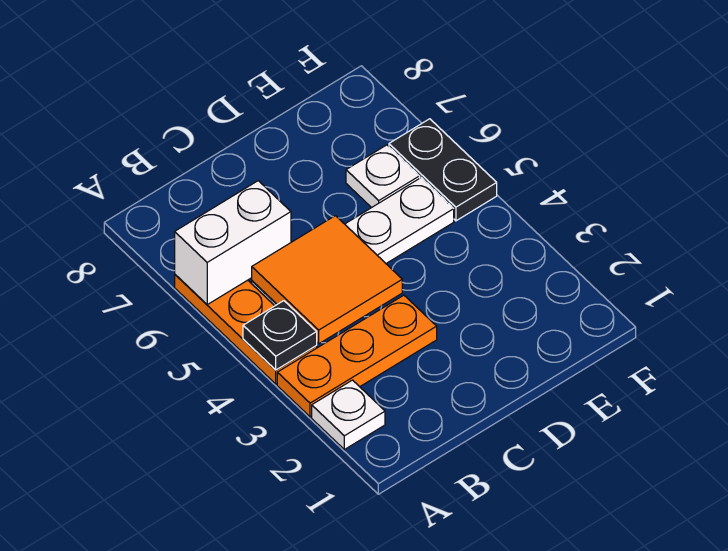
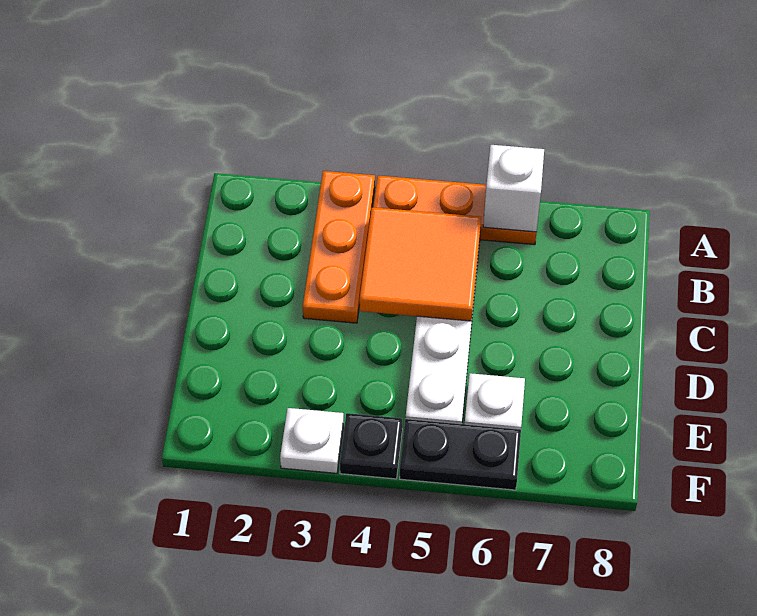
white 1x1 plate [312,380,385,449] -> white 1x1 plate moved to [280,408,344,473]
black 1x1 plate [243,301,317,370] -> black 1x1 plate moved to [340,413,402,479]
white 1x2 brick [175,181,291,304] -> white 1x1 brick [483,145,544,232]

